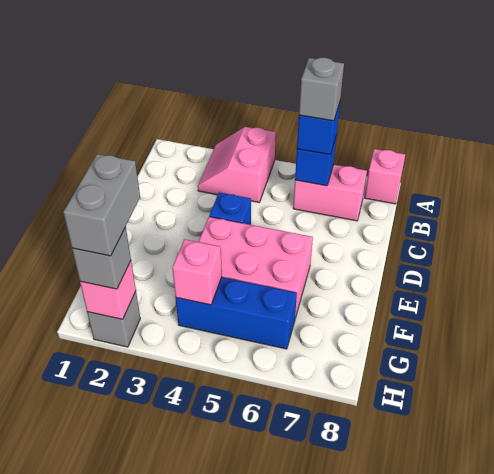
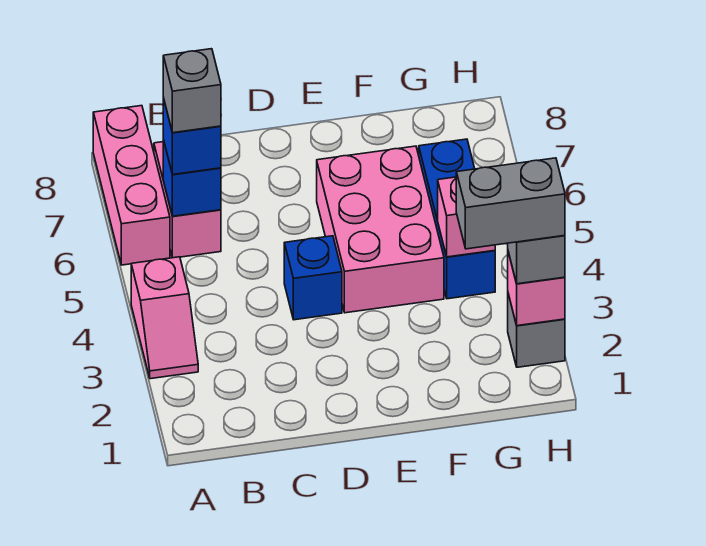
pink 2x2 slope [198,127,276,202] -> pink 1x2 slope [131,257,198,379]
pink 1x1 brick [365,149,405,204] -> pink 1x3 brick [93,106,170,265]

